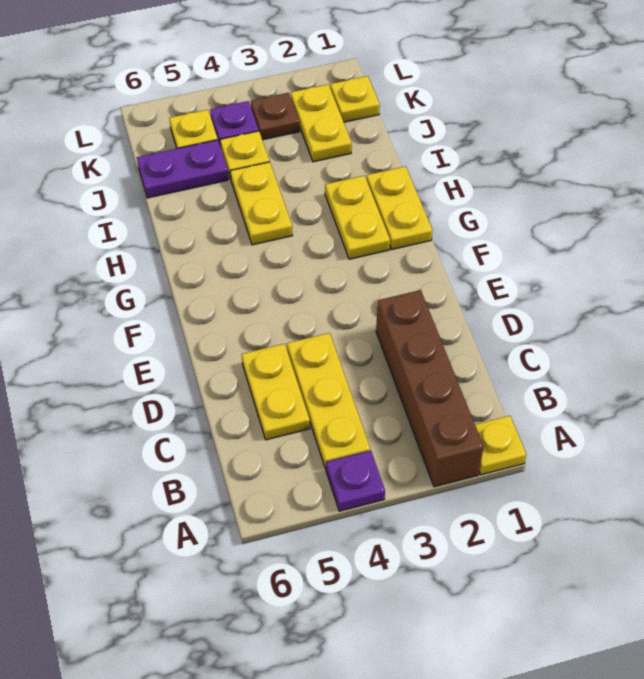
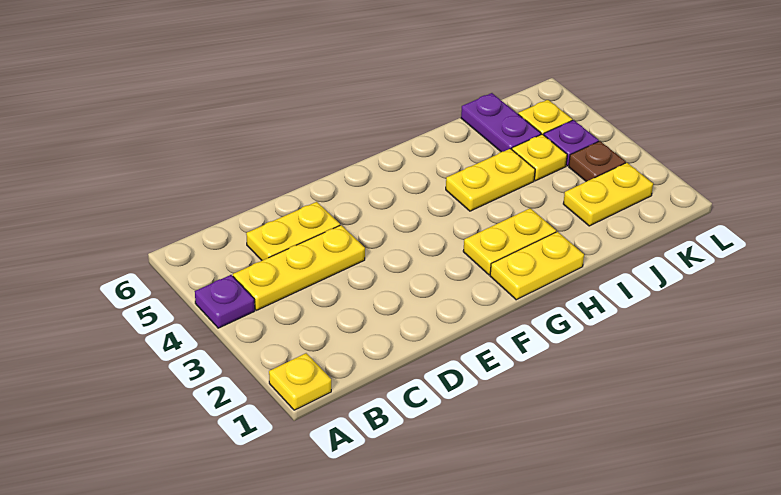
brown 1x4 brick [376,290,484,487] -> none
yellow 1x1 plate [330,76,380,122] -> none

